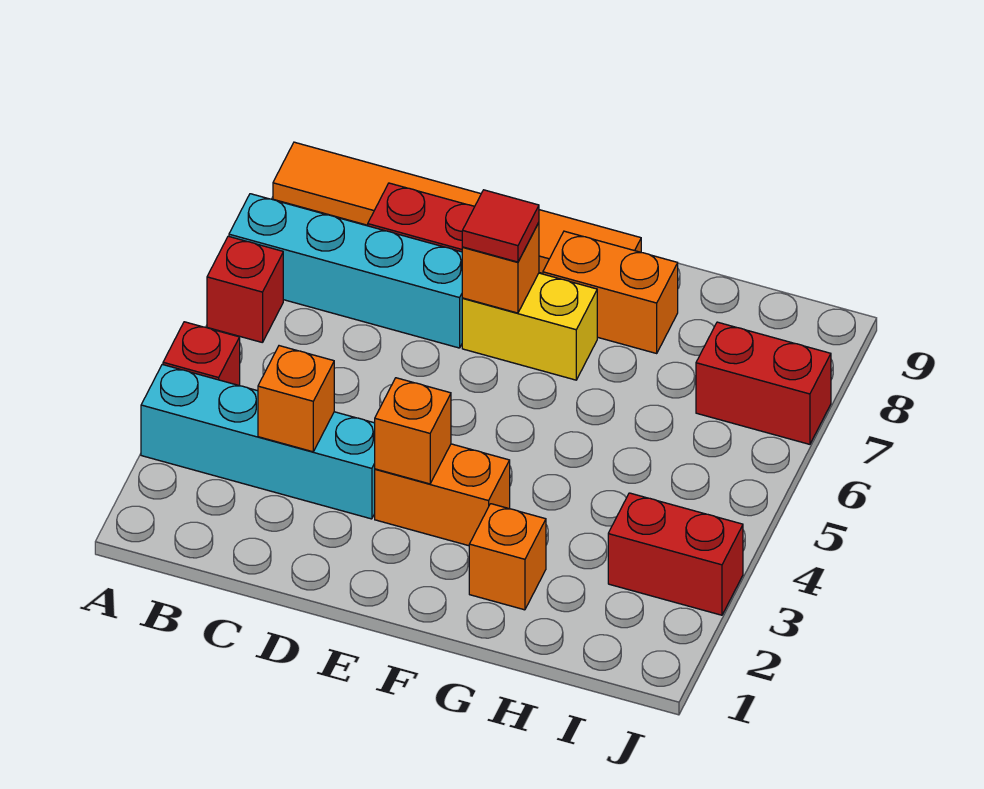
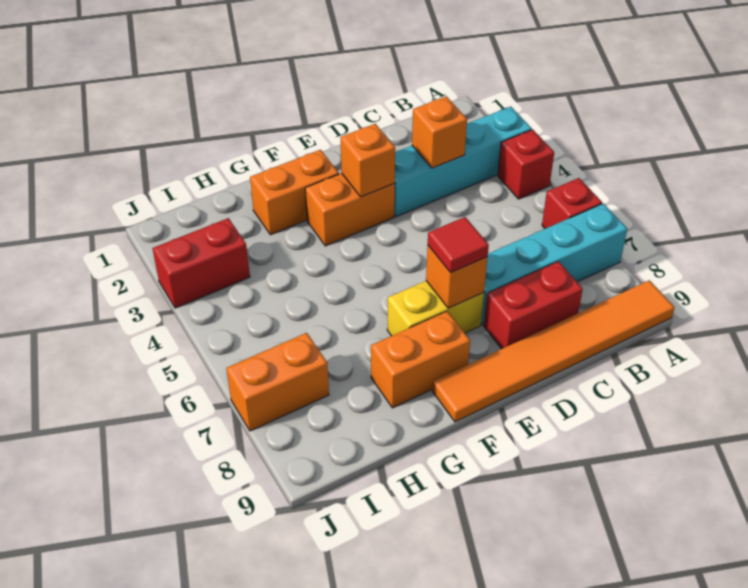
orange 1x1 brick [469,504,546,610] -> orange 1x2 brick [250,150,339,235]
red 1x2 brick [696,322,831,444] -> orange 1x2 brick [226,333,329,431]

